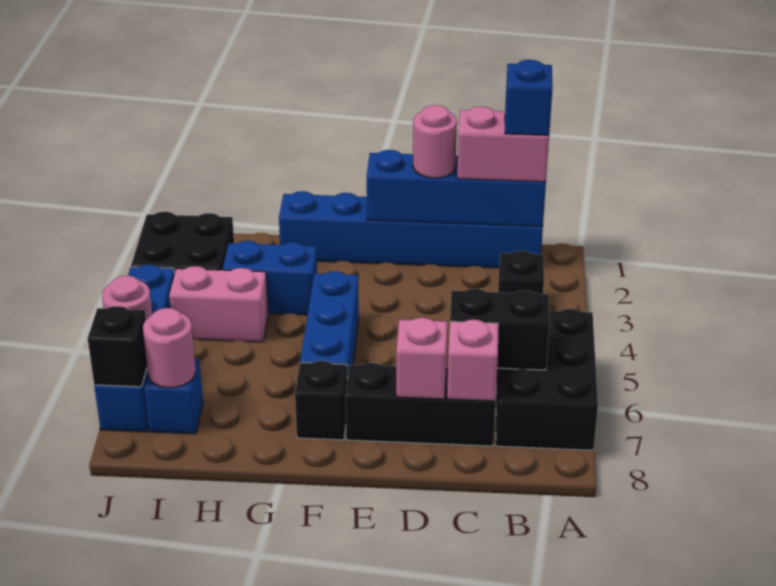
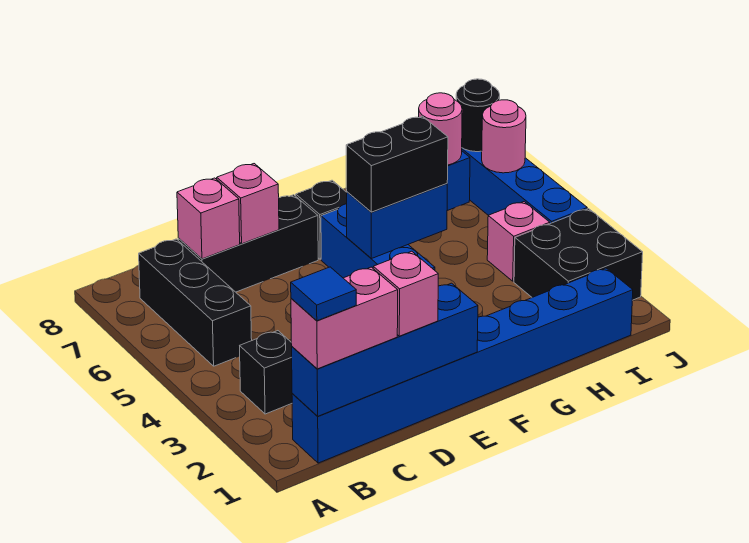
black 2x3 brick [496,309,598,450] -> black 1x3 brick [139,239,252,366]
blue 1x6 brick [279,191,543,268] -> blue 1x8 brick [292,268,633,463]
blue 1x1 brick [505,60,553,135] -> blue 1x1 tile [291,267,356,321]
black 1x2 brick [450,289,550,370] -> black 1x2 brick moved to [346,116,448,212]
pink 1x1 round brick [413,105,457,178] -> pink 1x1 brick [373,251,438,336]
blue 1x2 brick [223,241,317,315] -> blue 1x2 brick moved to [347,184,447,259]
pink 1x2 brick [169,266,268,342] -> pink 1x1 brick [487,202,550,281]
black 1x1 brick [88,306,147,387] -> black 1x1 round brick [456,79,500,152]

